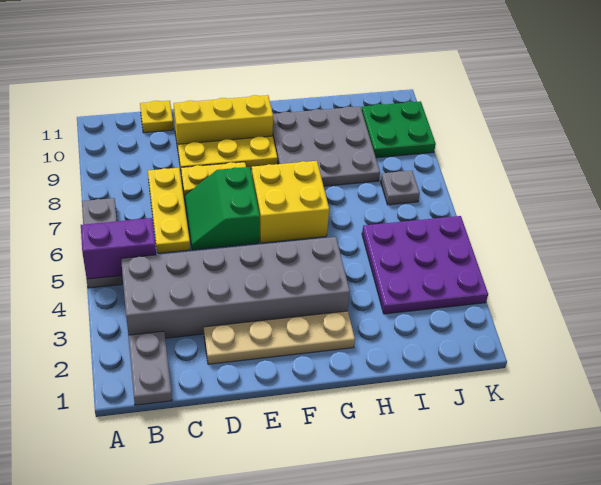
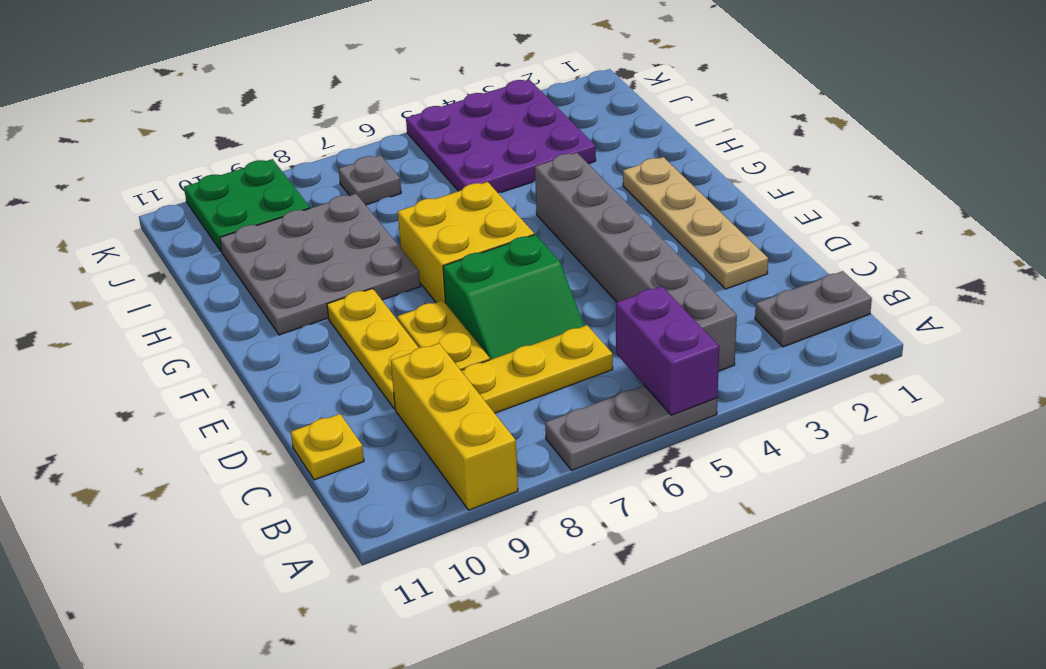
grey 2x6 brick [121,237,350,338] -> grey 1x6 brick [535,153,737,371]
yellow 1x3 brick [174,95,273,148] -> yellow 1x3 brick moved to [391,343,518,510]

